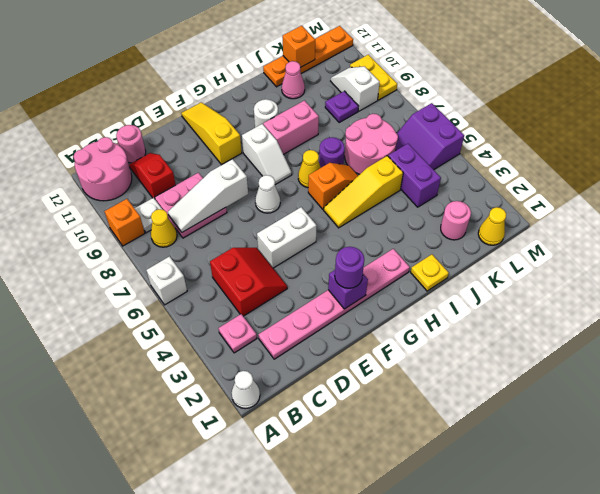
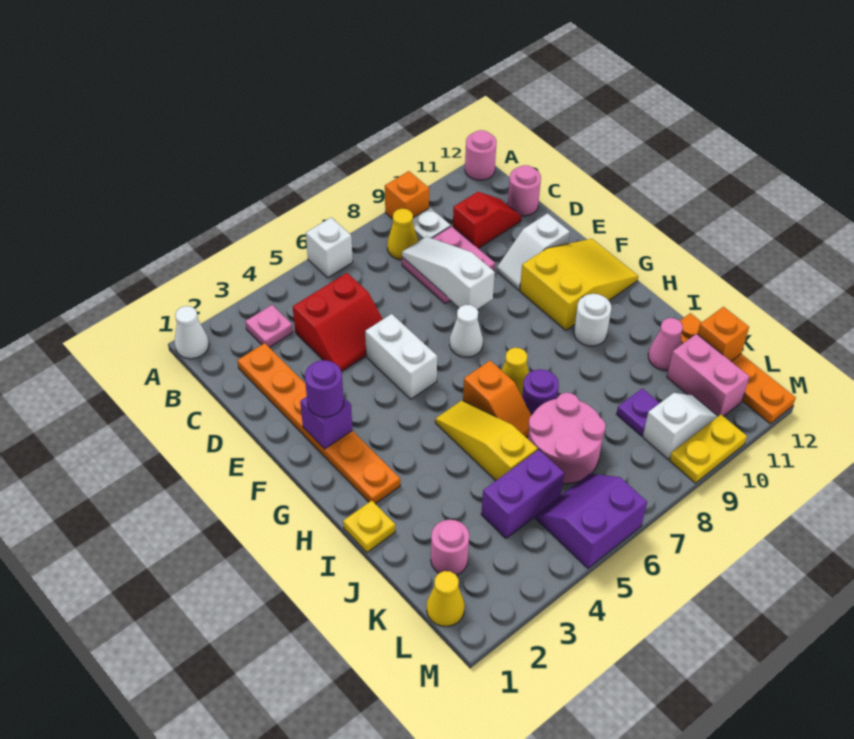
pink 2x2 round brick [73,137,132,201] -> pink 1x1 round brick [465,130,497,180]
pink 1x6 plate [258,249,410,359] -> orange 1x6 plate [237,343,400,504]
yellow 1x3 slope [181,102,242,165] -> yellow 2x3 slope [520,239,638,330]
white 1x2 slope [242,124,292,185] -> white 1x2 slope moved to [497,214,570,290]
pink 1x2 brick [263,101,319,154] -> pink 1x2 brick moved to [667,334,750,416]

